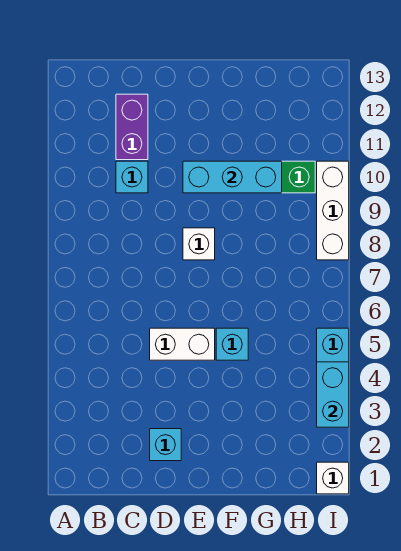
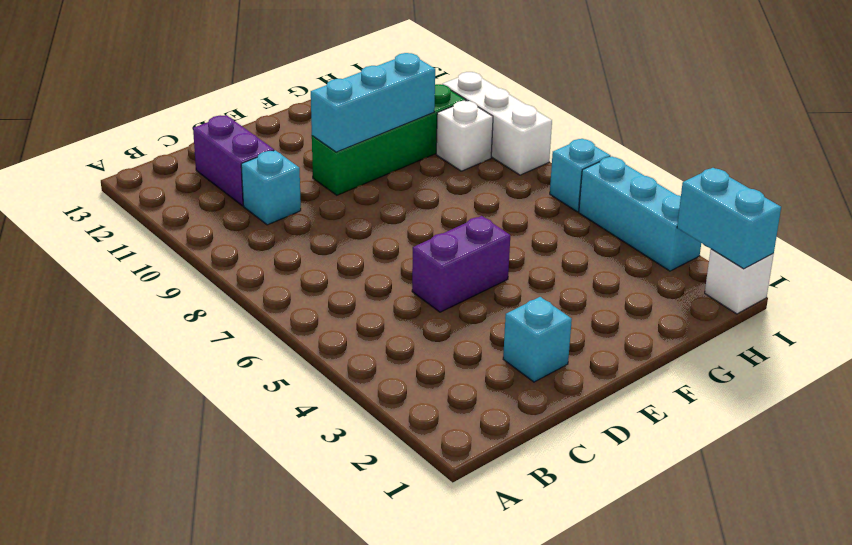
white 1x2 brick [150,328,215,360] -> purple 1x2 brick [412,216,510,312]
white 1x1 brick [183,228,215,260] -> white 1x1 brick moved to [436,101,493,171]
cyan 1x1 brick [216,328,248,360] -> cyan 1x1 brick moved to [550,139,611,212]
cyan 1x2 brick [317,362,349,427] -> cyan 1x2 brick moved to [677,168,781,269]

